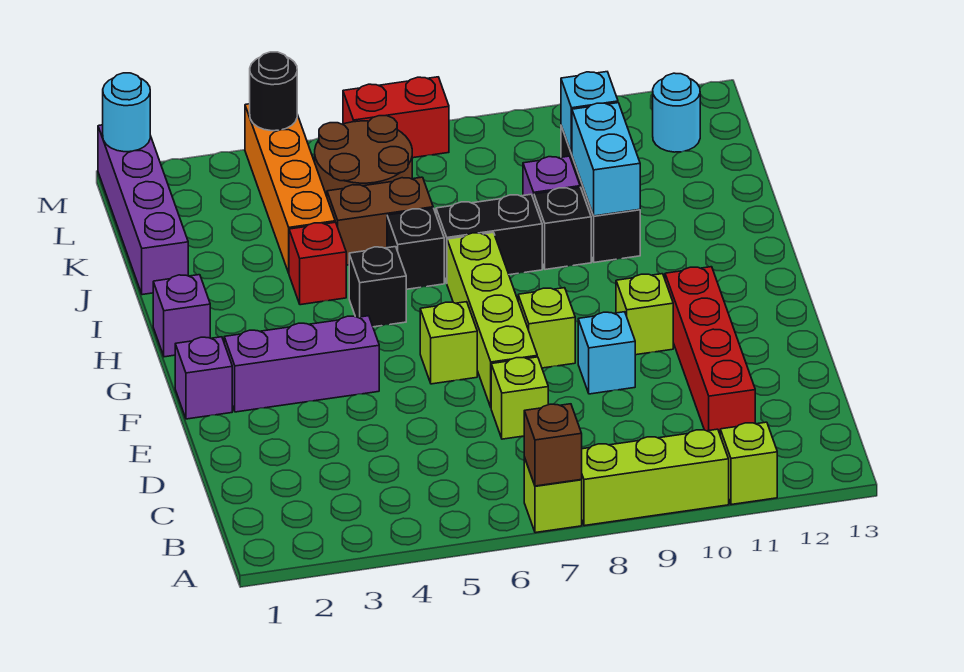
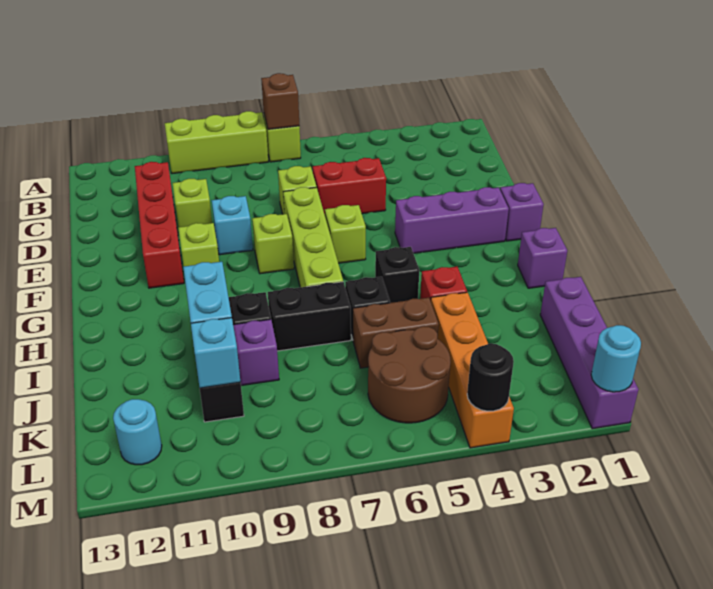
lime 1x1 brick [720,422,777,505] -> lime 1x1 brick moved to [172,179,212,227]
red 1x2 brick [343,77,449,158] -> red 1x2 brick moved to [313,158,386,214]

